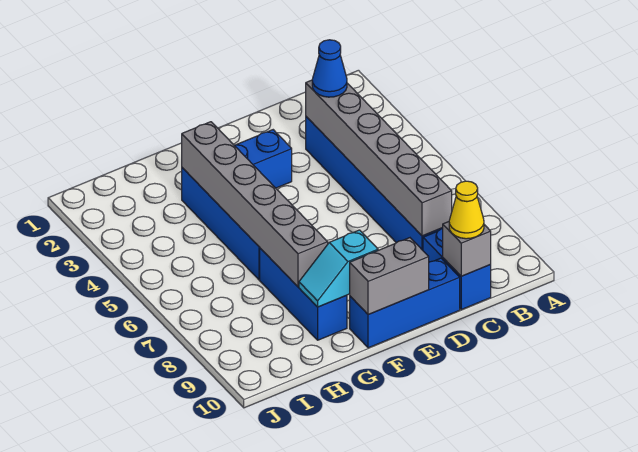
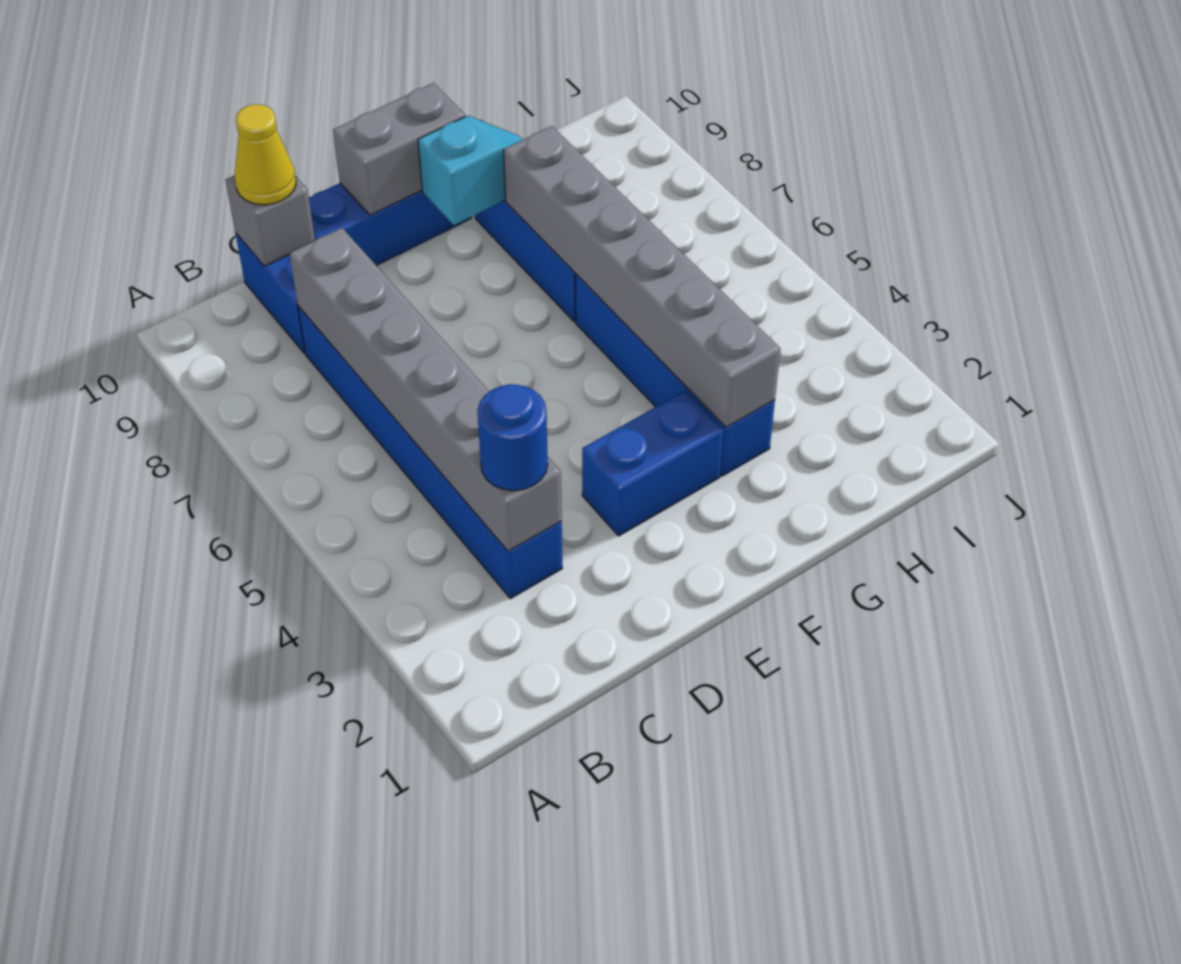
blue 1x1 cone [312,40,347,97] -> blue 1x1 round brick [477,384,548,491]

